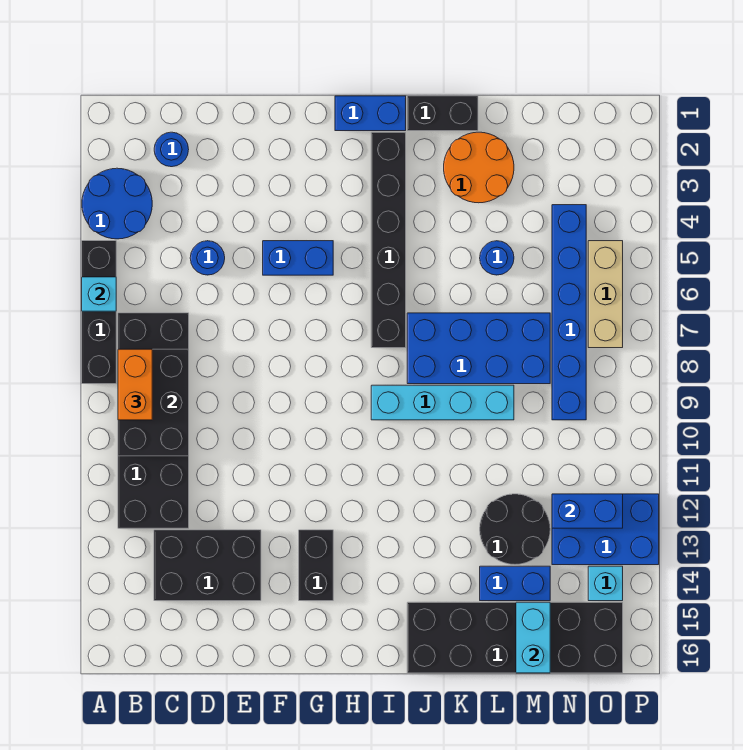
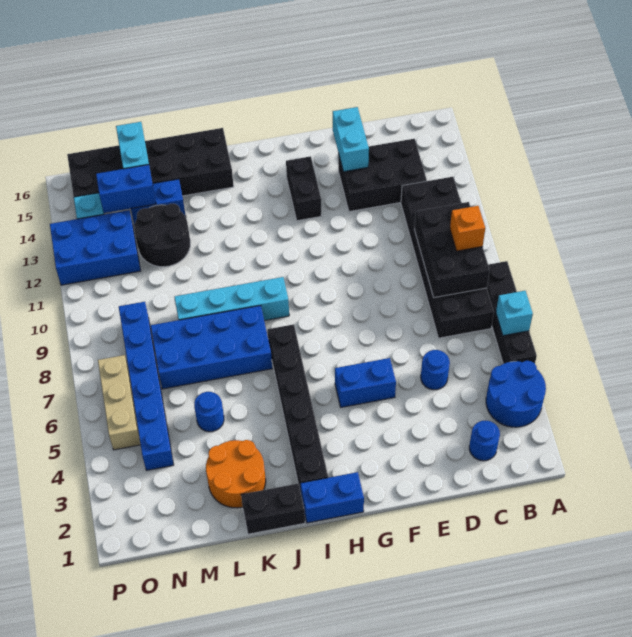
orange 1x2 brick [118,349,152,420] -> orange 1x1 brick [450,206,485,251]
none -> cyan 1x2 brick [333,107,369,172]
blue 1x2 brick [552,494,623,528] -> blue 1x2 brick moved to [96,165,156,213]

